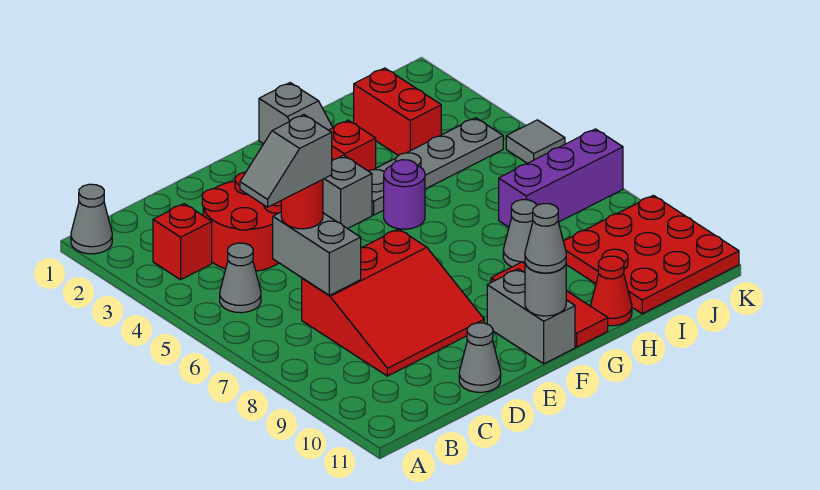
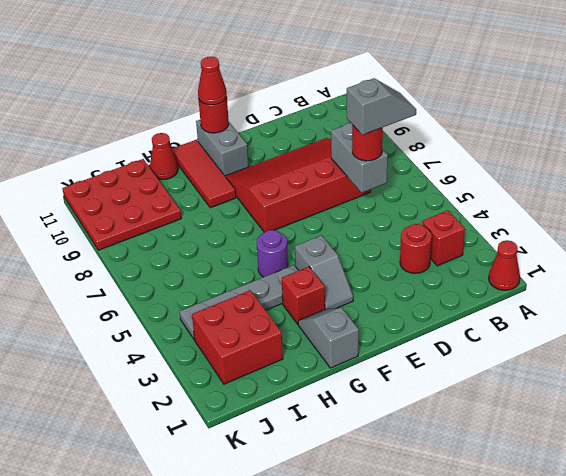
grey 1x1 cone [71,184,112,254] -> red 1x1 cone [489,240,520,290]
grey 1x1 cone [220,243,261,313] -> none
red 2x2 round brick [202,172,281,271] -> red 1x1 round brick [400,224,432,273]
red 3x3 slope [302,229,484,376] -> red 3x4 slope [225,138,371,232]
grey 1x1 cone [459,323,501,392] -> none
grey 1x1 round brick [525,264,566,316] -> red 1x1 round brick [199,97,229,133]
grey 1x1 cone [525,204,566,273] -> red 1x1 cone [198,57,227,105]
grey 1x1 cone [503,200,537,267] -> none
red 1x2 brick [354,68,441,156] -> red 2x2 brick [192,290,283,384]
purple 1x3 brick [499,129,623,227] -> none
grey 1x1 tile [506,120,565,163] -> none

